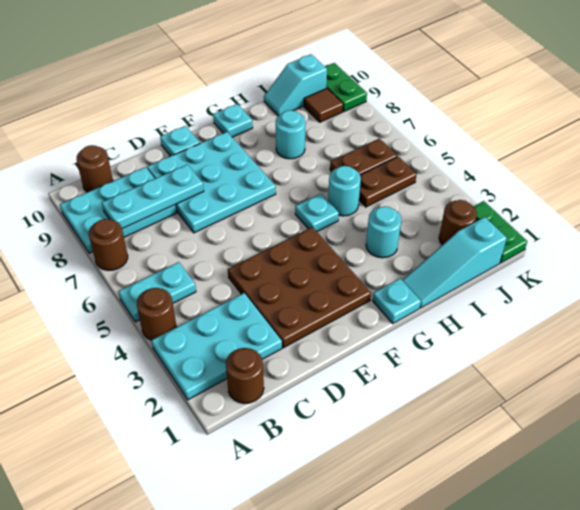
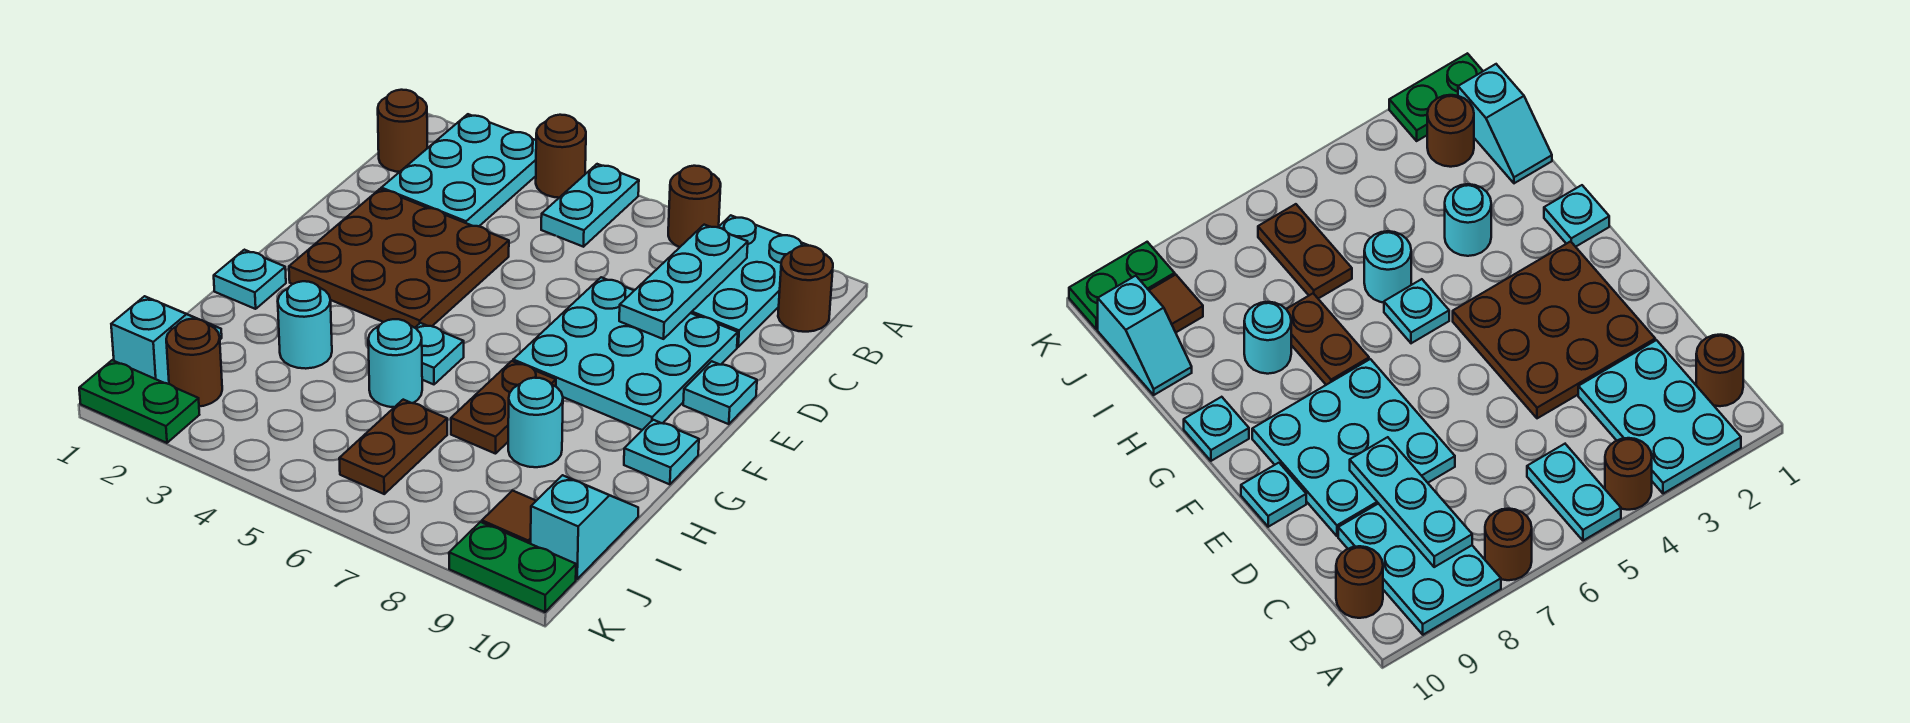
cyan 1x3 slope [402,217,507,308] -> cyan 1x2 slope [111,296,222,384]
brown 1x2 plate [359,157,417,207] -> brown 1x2 plate moved to [451,361,556,454]

